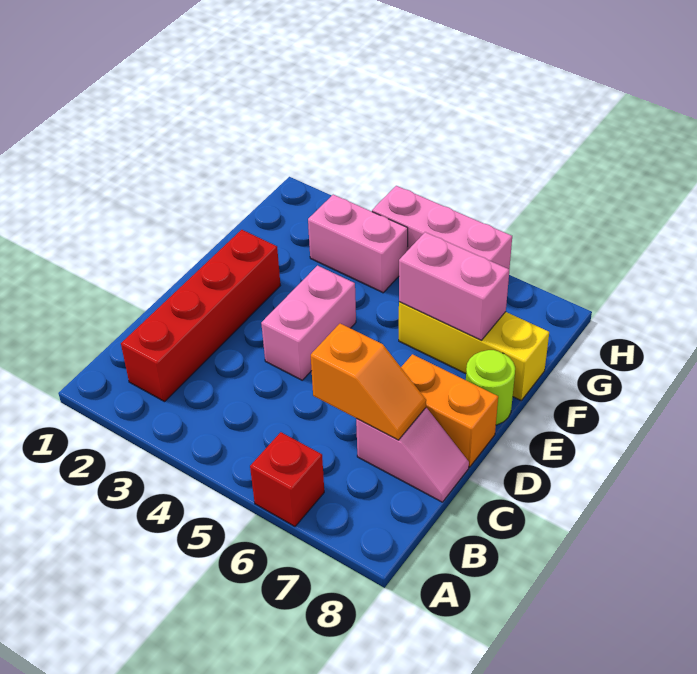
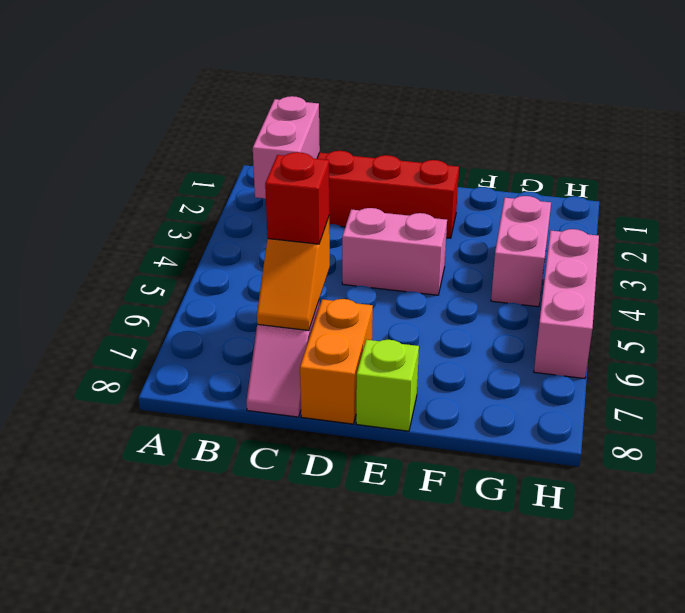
red 1x1 brick [250,432,324,526] -> red 1x1 brick moved to [265,152,329,244]
lime 1x1 round brick [466,350,515,425] -> lime 1x1 brick [356,340,419,431]
yellow 1x3 brick [399,302,549,400] -> none
pink 1x2 brick [399,232,509,340] -> pink 1x2 brick moved to [253,96,320,199]

